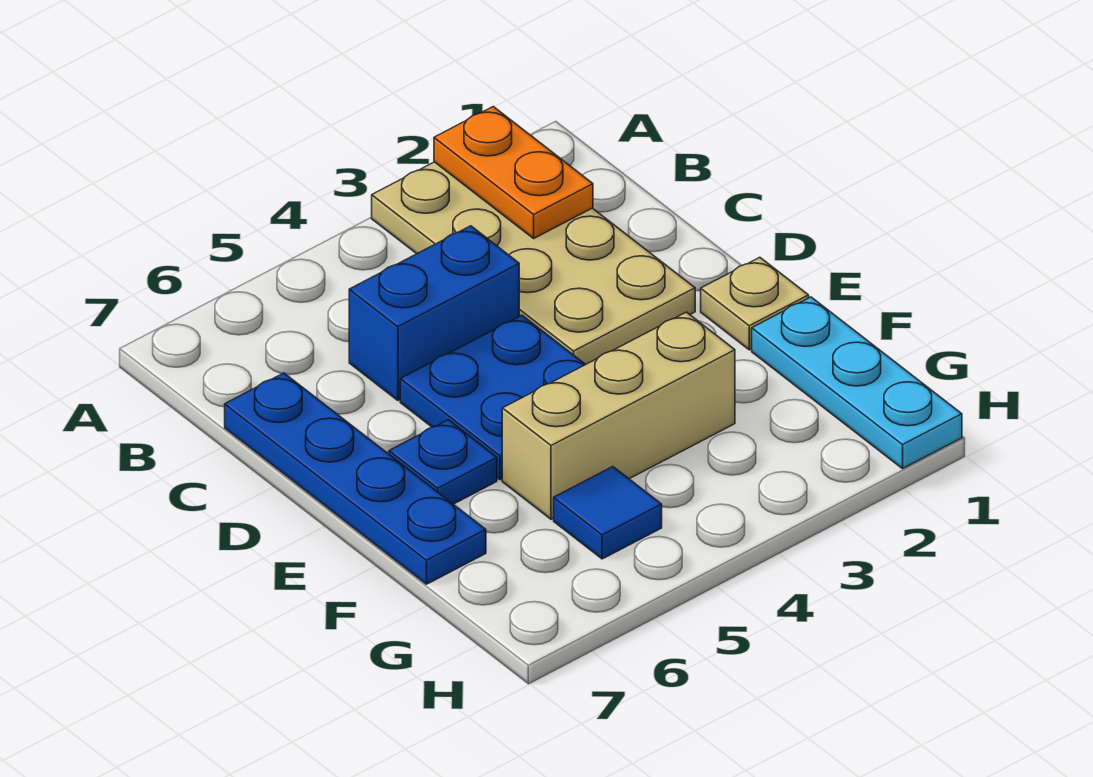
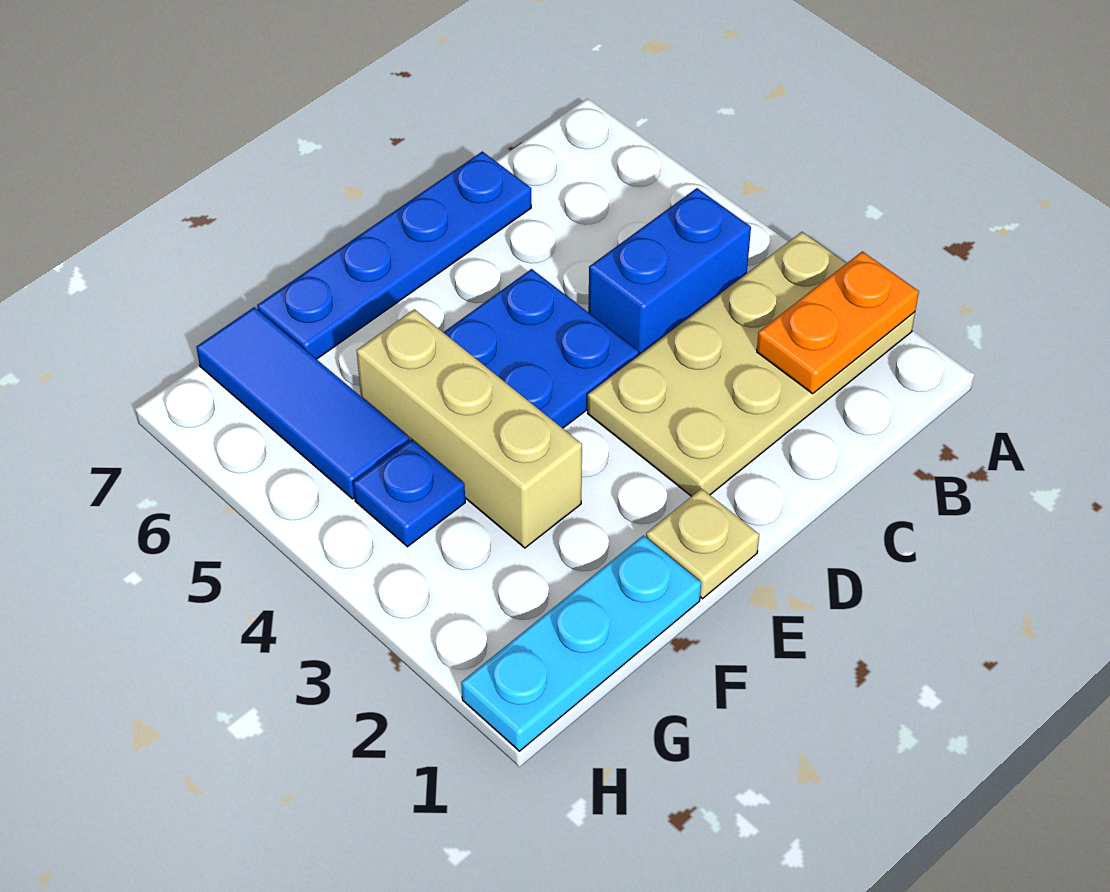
blue 1x2 brick [349,226,519,400] -> blue 1x2 brick turned to [588,188,751,355]
blue 1x1 plate [389,420,497,504] -> blue 1x1 plate moved to [353,439,465,547]
blue 1x1 tile [554,467,662,559] -> blue 1x3 tile [196,307,409,499]

